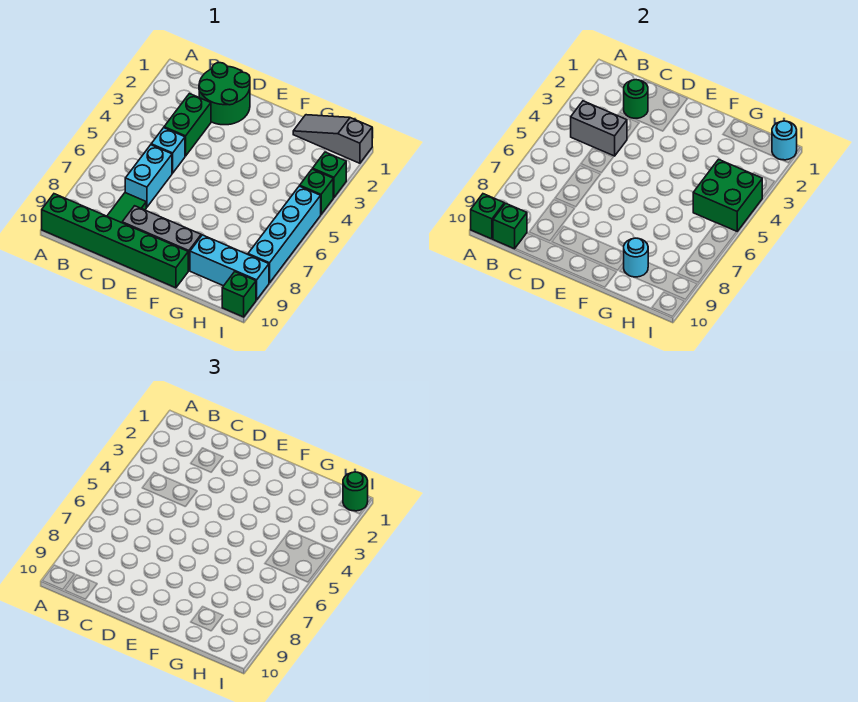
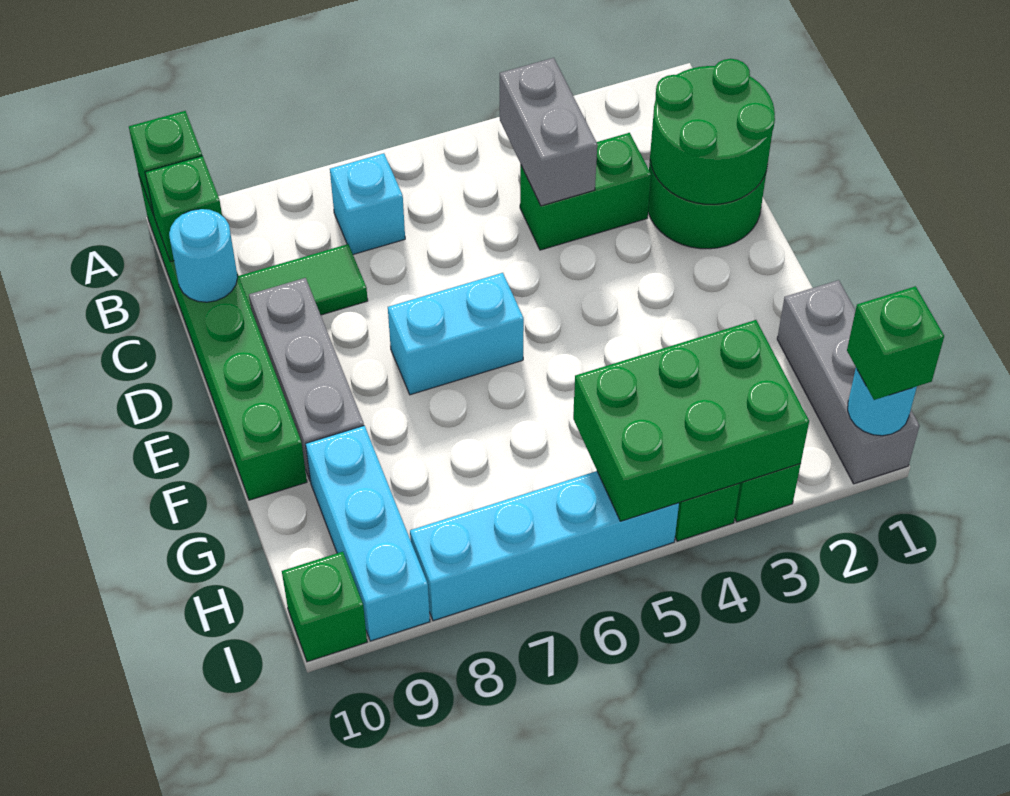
green 1x1 round brick [624,80,648,119] -> green 2x2 round brick [650,59,775,204]
cyan 1x1 brick [151,128,185,173] -> cyan 1x1 brick moved to [330,153,405,255]
cyan 1x2 brick [125,145,172,207] -> cyan 1x2 brick moved to [388,273,524,395]
grey 1x3 slope [293,115,372,163] -> grey 1x3 brick [777,280,920,484]
cyan 1x1 round brick [624,238,648,277] -> cyan 1x1 round brick moved to [169,209,238,302]
green 2x2 brick [693,159,762,231] -> green 2x3 brick [573,320,809,521]
green 1x1 round brick [343,472,368,511] -> green 1x1 brick [847,286,944,400]

